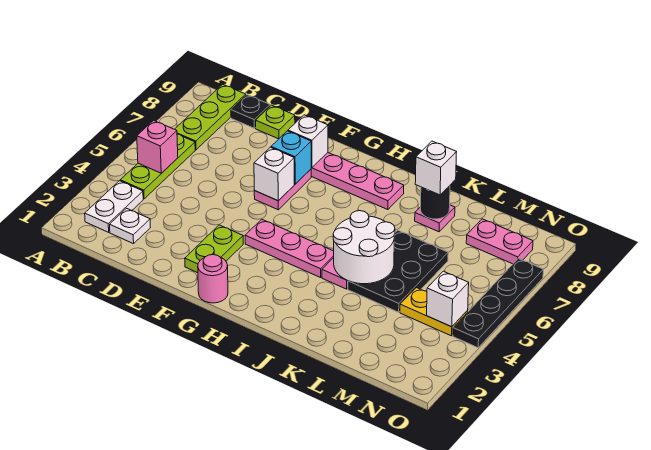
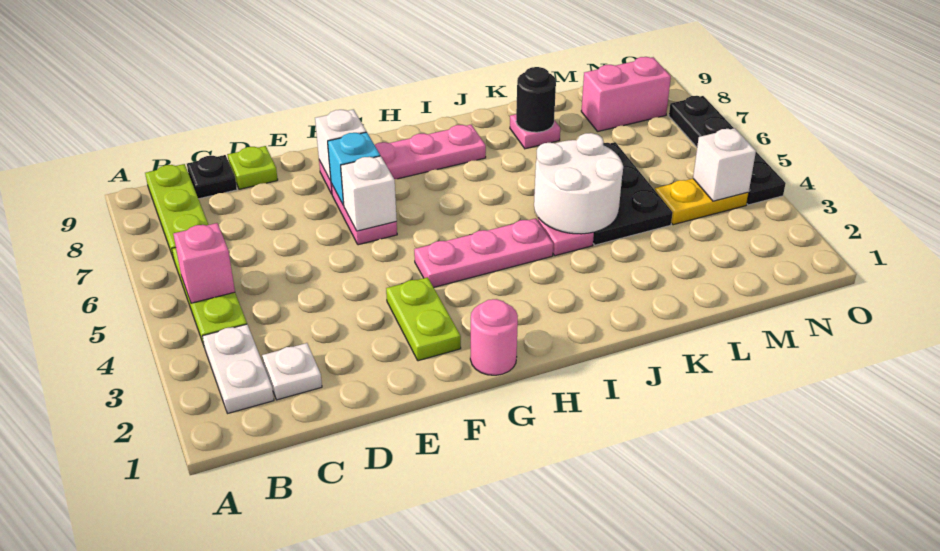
white 1x1 brick [415,141,456,195] -> none
pink 1x2 plate [466,219,533,264] -> pink 1x2 brick [581,57,671,131]

